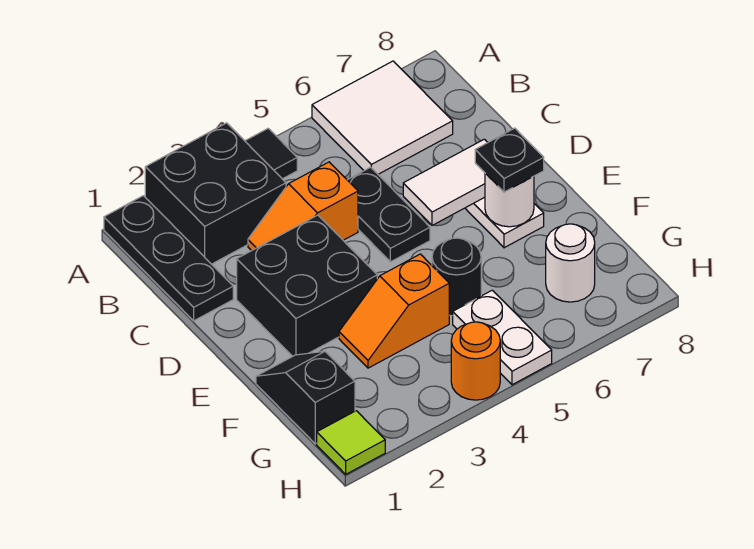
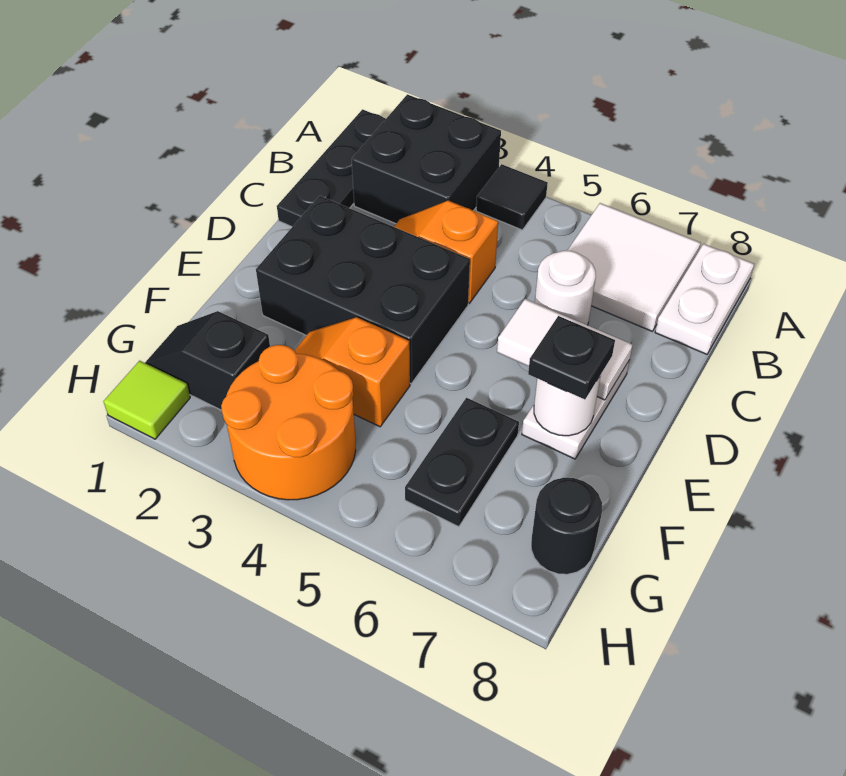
black 1x2 plate [348,167,430,262] -> black 1x2 plate moved to [405,398,519,527]
black 2x2 brick [237,215,377,356] -> black 2x3 brick [256,196,470,383]
black 1x2 slope [256,351,355,444] -> black 1x2 slope turned to [145,311,270,410]
black 1x1 round brick [432,238,481,316] -> black 1x1 round brick moved to [531,478,602,574]
white 1x2 plate [453,290,552,385] -> white 1x2 plate moved to [655,244,754,354]
white 1x1 round brick [546,224,595,302] -> white 1x1 round brick moved to [535,251,596,325]
orange 1x1 round brick [451,322,500,400] -> orange 2x2 round brick [221,345,356,500]

